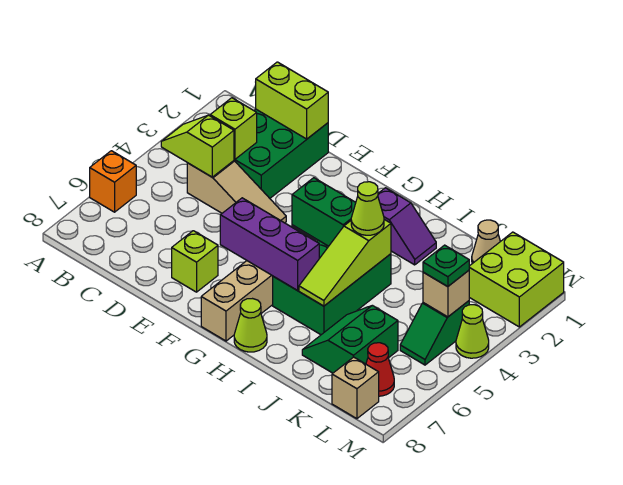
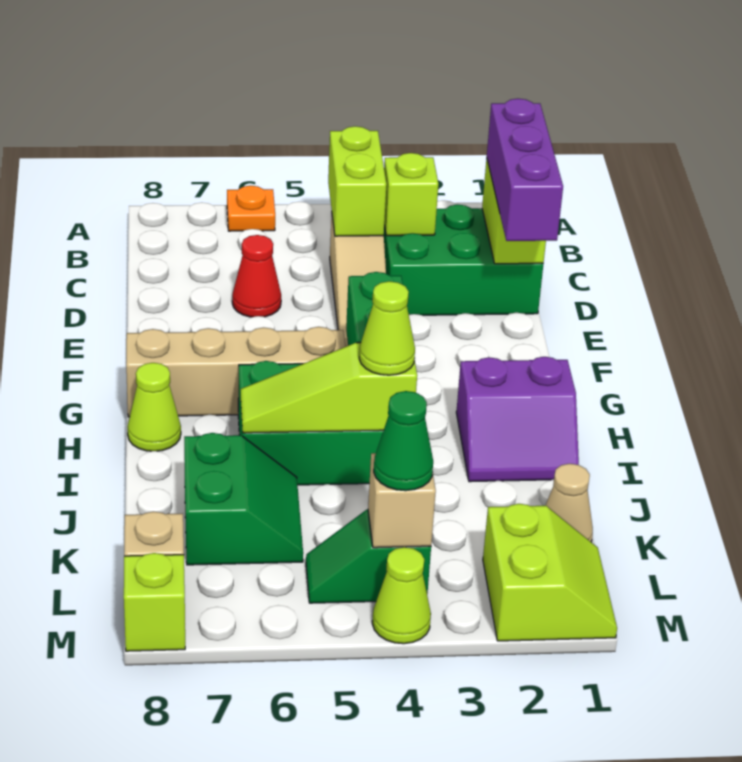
orange 1x1 brick [90,151,136,212] -> orange 1x1 plate [227,186,275,231]
lime 1x2 slope [161,115,234,177] -> lime 1x2 brick [328,126,387,236]
lime 1x1 brick [172,231,218,292] -> lime 1x1 brick moved to [124,553,185,651]
purple 1x3 brick [220,198,319,291] -> purple 1x3 brick moved to [487,99,563,241]
purple 1x2 slope [378,188,436,265] -> purple 2x2 slope [456,357,579,482]
green 2x2 slope [302,305,398,373] -> green 2x2 slope turned to [184,433,303,565]
lime 2x2 brick [469,232,564,327] -> lime 2x2 slope [483,504,617,641]
green 1x1 plate [423,245,469,287] -> green 1x1 cone [374,391,433,491]
red 1x1 cone [366,343,394,396] -> red 1x1 cone moved to [232,235,281,317]

